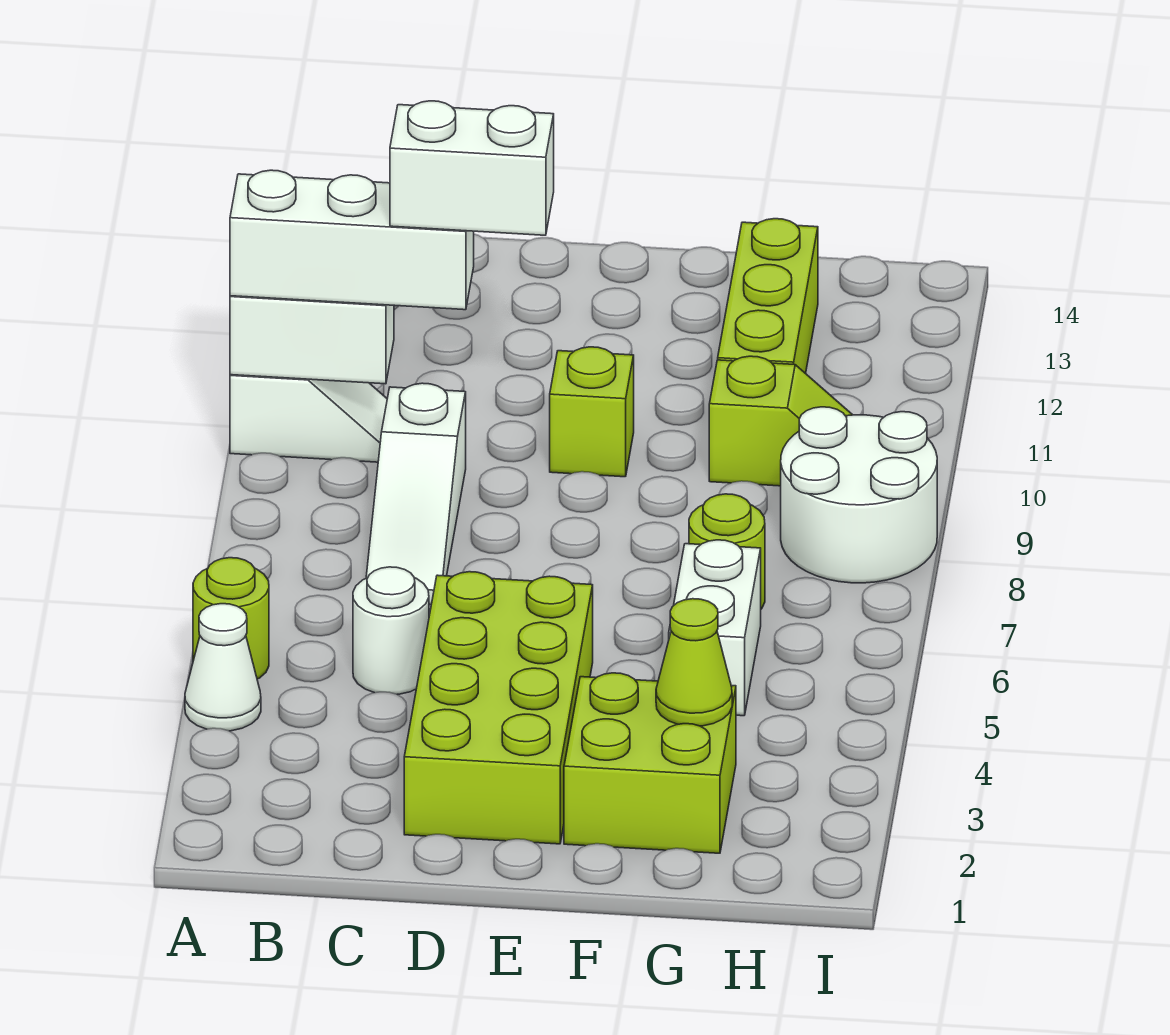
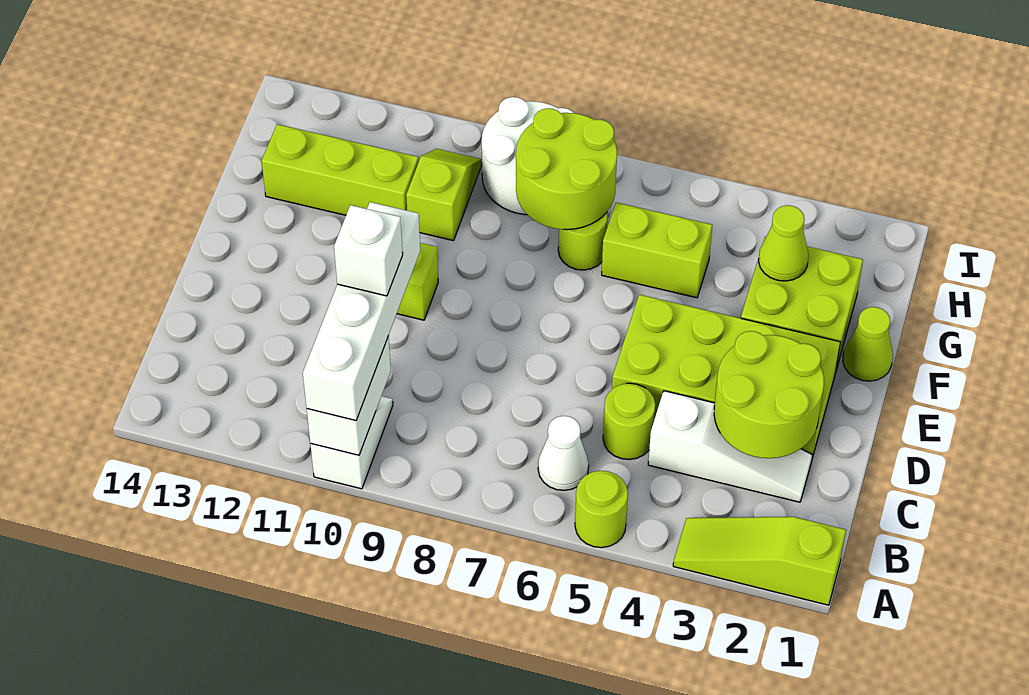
none -> lime 1x3 slope [673,517,846,605]
white 1x1 cone [185,604,261,731] -> white 1x1 cone moved to [538,416,589,490]
white 1x3 brick [230,170,474,310] -> white 1x4 brick [303,202,420,421]
none -> lime 2x2 round brick [714,331,824,458]
white 1x1 round brick [353,567,429,694] -> lime 1x1 round brick [603,383,655,460]
white 1x3 slope [366,383,466,605] -> white 1x3 slope moved to [648,391,813,502]
white 1x2 brick [390,101,554,235] -> white 1x1 brick [334,205,403,296]
none -> lime 1x1 cone [843,307,893,381]
white 1x2 brick [669,540,761,716] -> lime 1x2 brick [602,202,712,298]
none -> lime 2x2 round brick [516,108,617,230]

